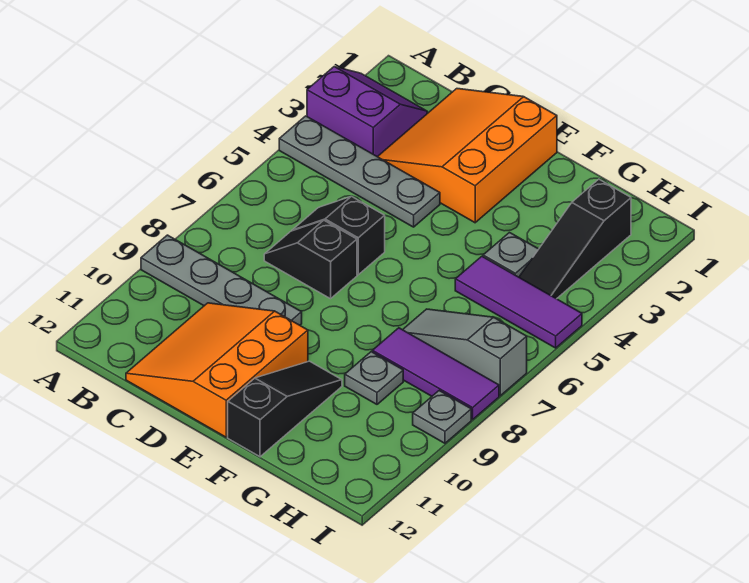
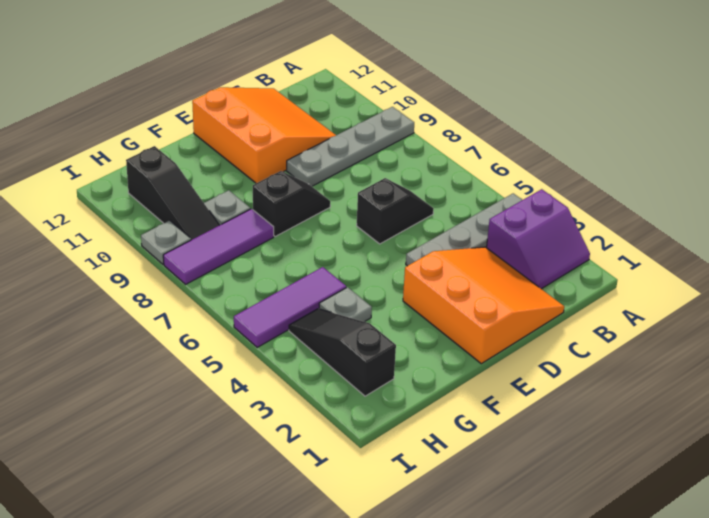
black 1x2 slope [264,220,357,299] -> black 1x2 slope moved to [253,171,330,237]
black 1x3 slope [228,361,342,457] -> black 1x3 slope moved to [126,146,219,240]
grey 1x3 slope [403,309,527,396] -> none

